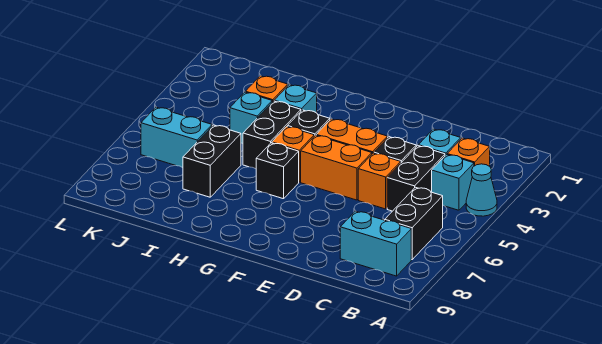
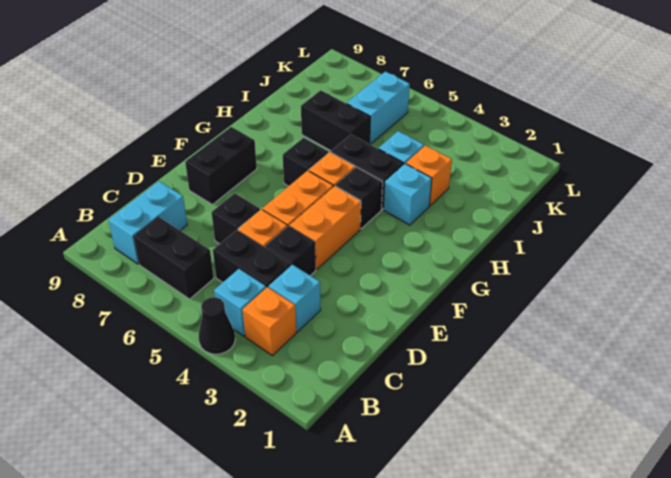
cyan 1x1 cone [466,164,497,216] -> black 1x1 cone [199,297,235,354]
none -> black 1x1 brick [211,193,260,244]
none -> black 1x2 brick [185,127,257,205]

